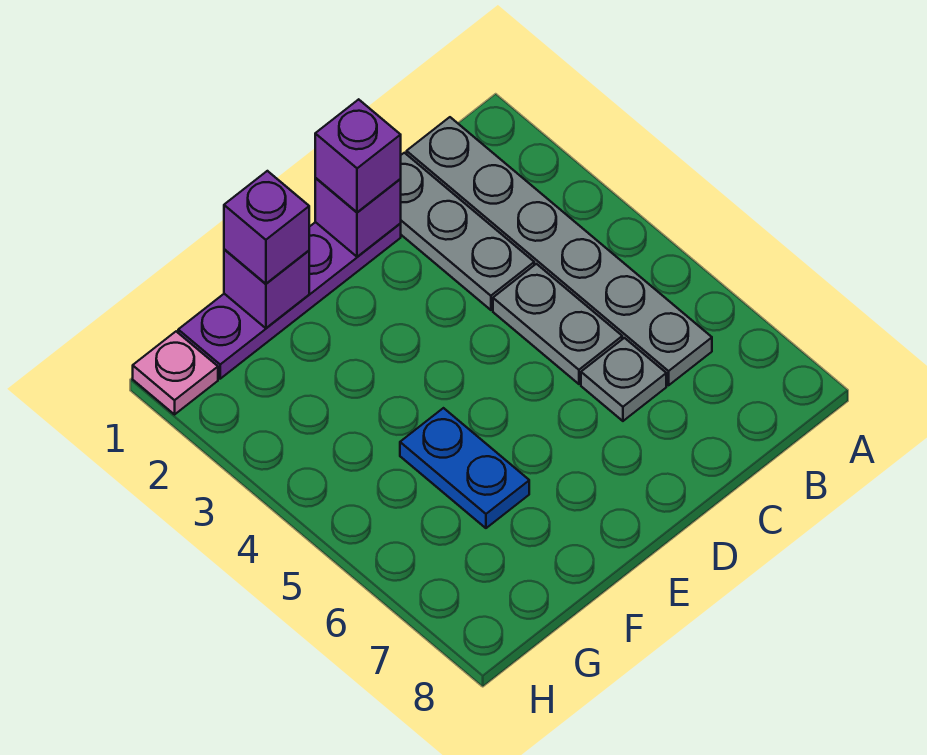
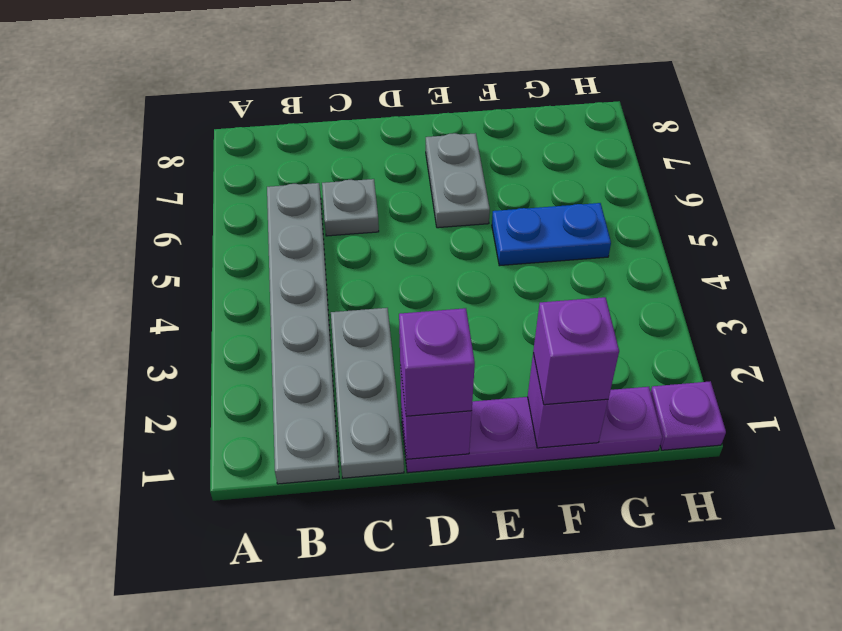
grey 1x2 plate [493,264,622,384] -> grey 1x2 plate moved to [426,133,490,228]
blue 1x2 plate [400,408,529,528] -> blue 1x2 plate turned to [492,203,611,266]
pink 1x1 plate [133,331,218,414] -> purple 1x1 plate [651,381,726,450]

